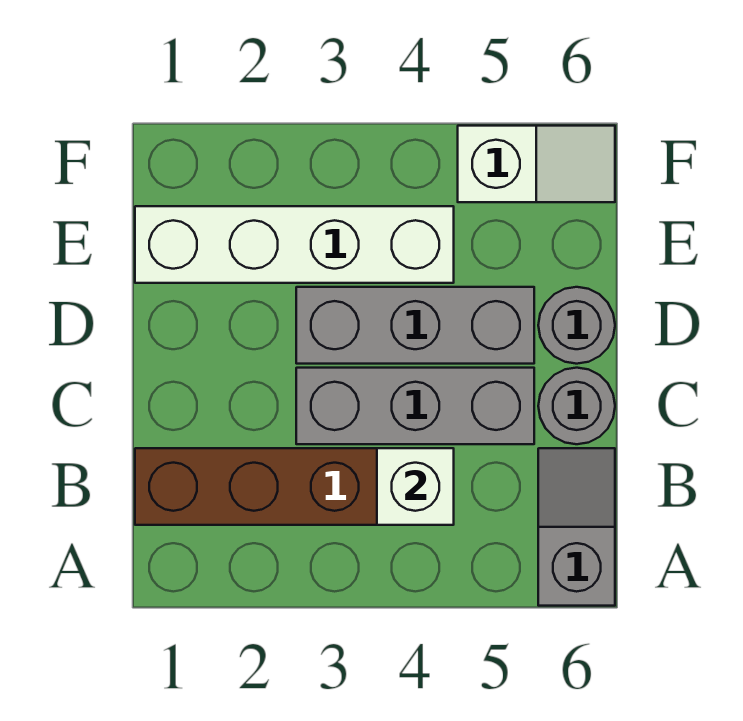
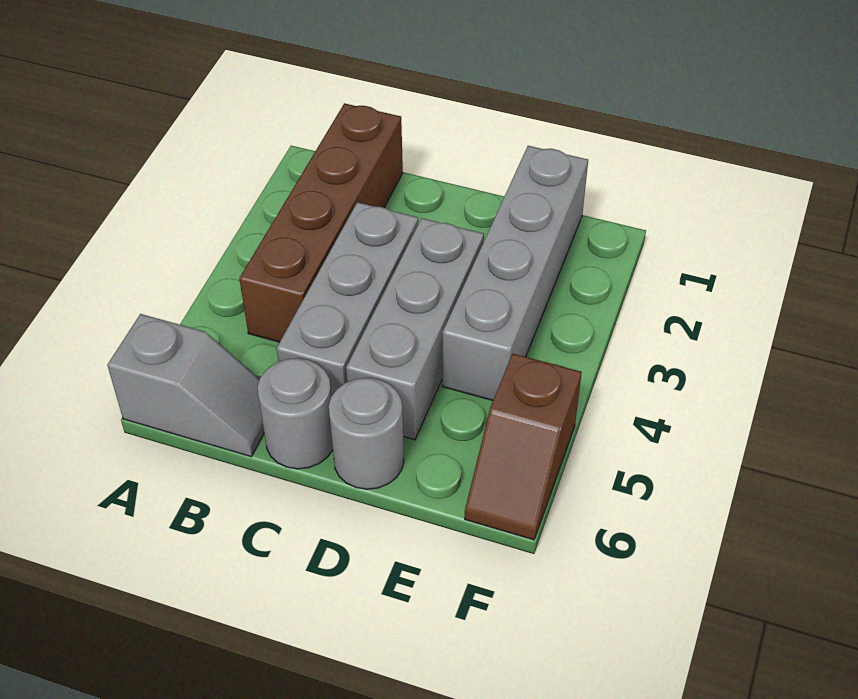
white 1x1 brick [377,448,454,525] -> none
white 1x4 brick [135,206,454,283] -> grey 1x4 brick [442,146,588,400]
white 1x2 slope [458,126,615,202] -> brown 1x2 slope [465,354,582,540]

